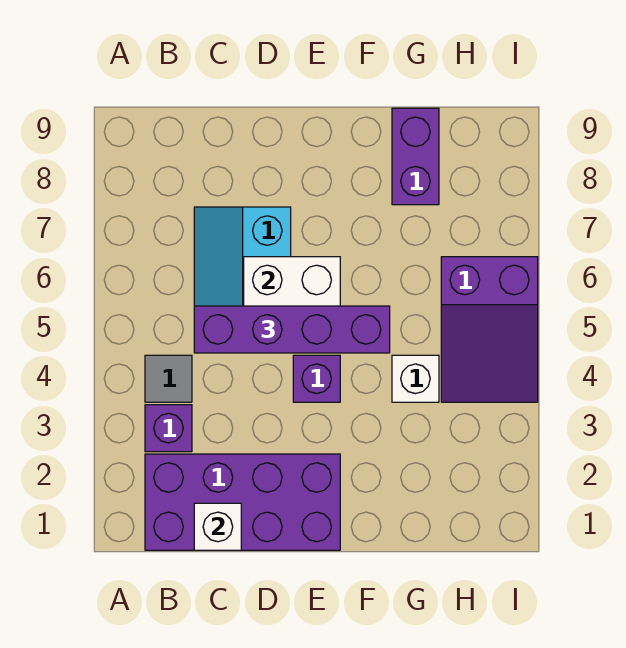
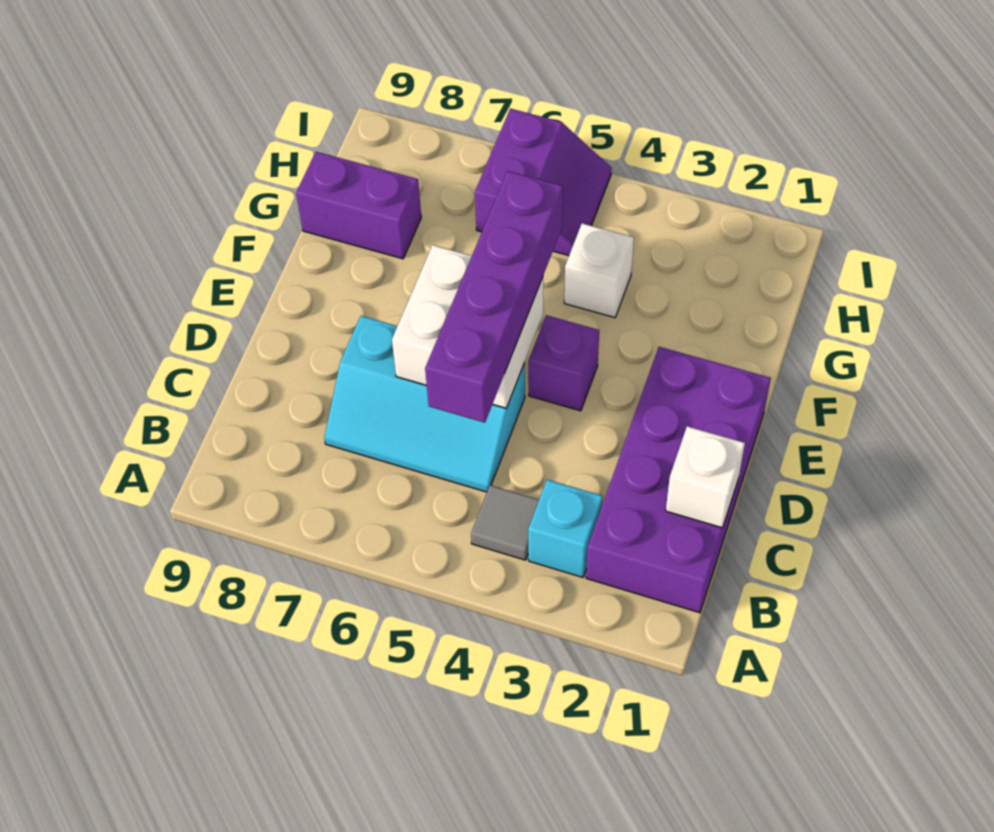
purple 1x1 brick [145,405,192,452] -> cyan 1x1 brick [528,480,603,577]
purple 2x3 slope [441,257,538,402] -> purple 2x2 slope [475,109,611,256]

